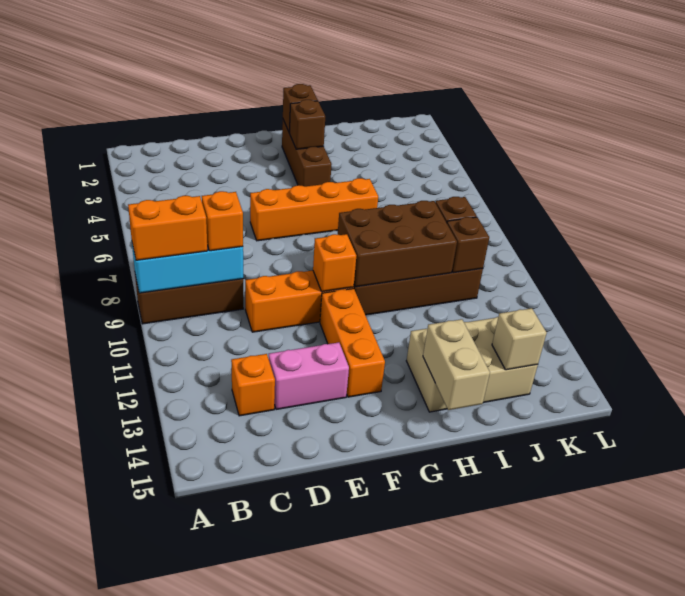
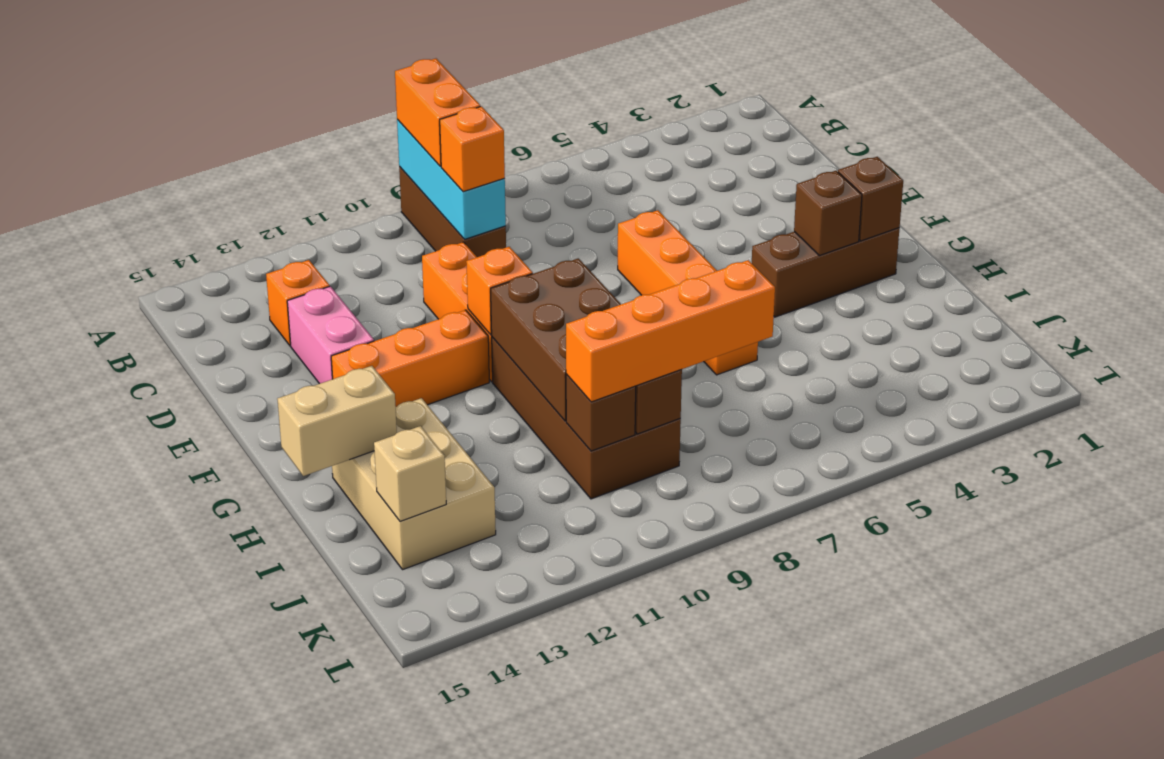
none -> orange 1x4 brick [566,260,775,402]

